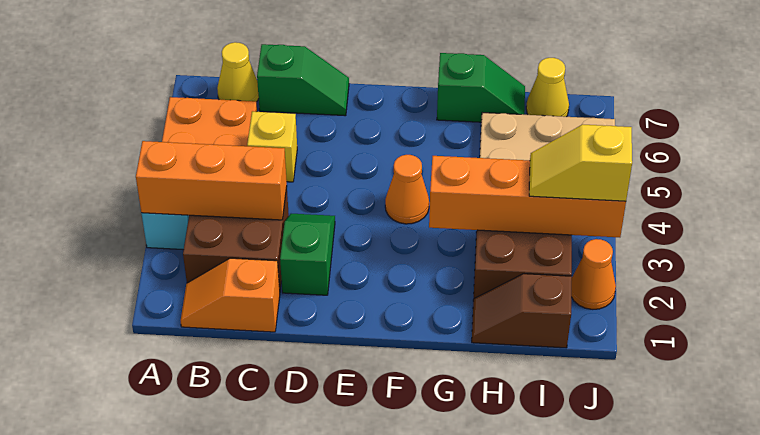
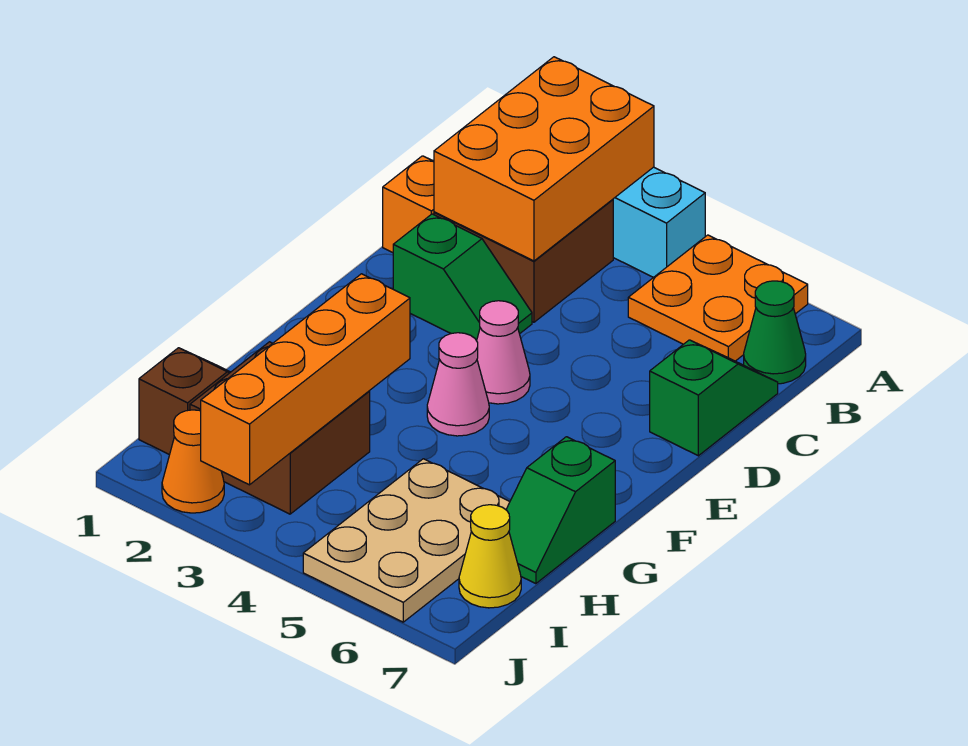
orange 1x3 brick [136,141,287,220] -> orange 2x3 brick [434,57,654,261]
yellow 1x1 cone [217,42,259,102] -> green 1x1 cone [744,281,806,384]
yellow 1x1 brick [247,111,297,182] -> none
green 1x2 slope [257,44,349,116] -> green 1x2 slope turned to [650,340,778,456]
none -> pink 1x1 cone [477,301,530,404]
orange 1x1 cone [385,155,429,224] -> pink 1x1 cone [427,333,489,436]
yellow 1x2 slope [529,125,632,201] -> none

